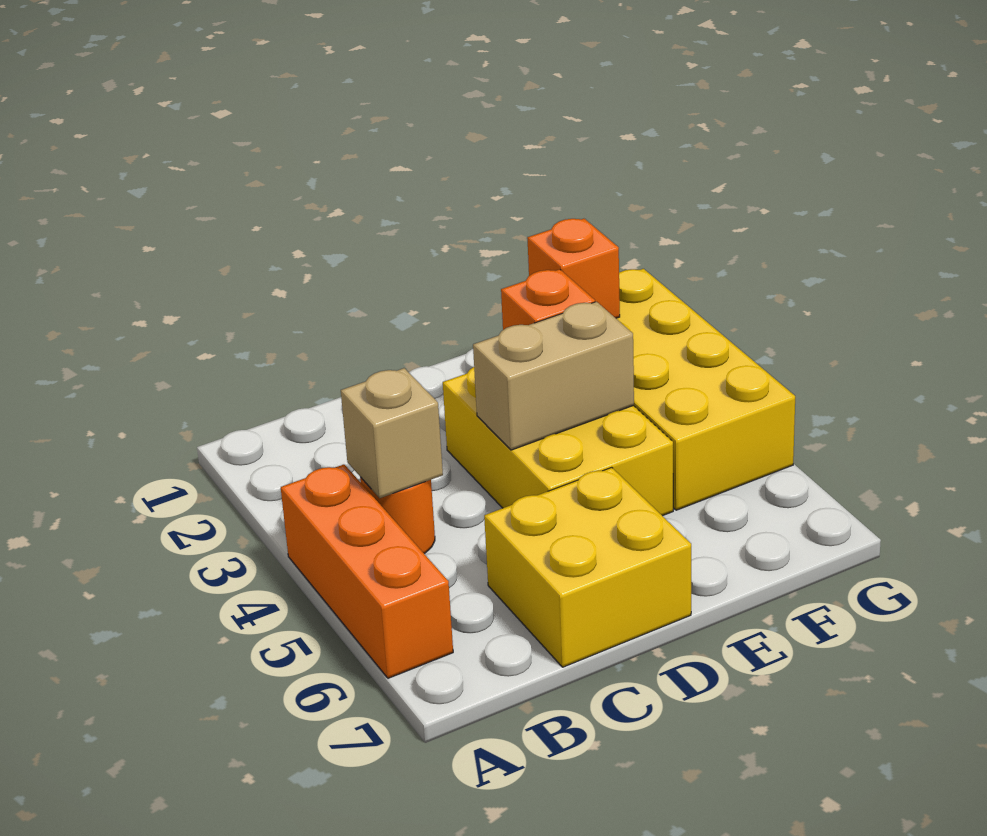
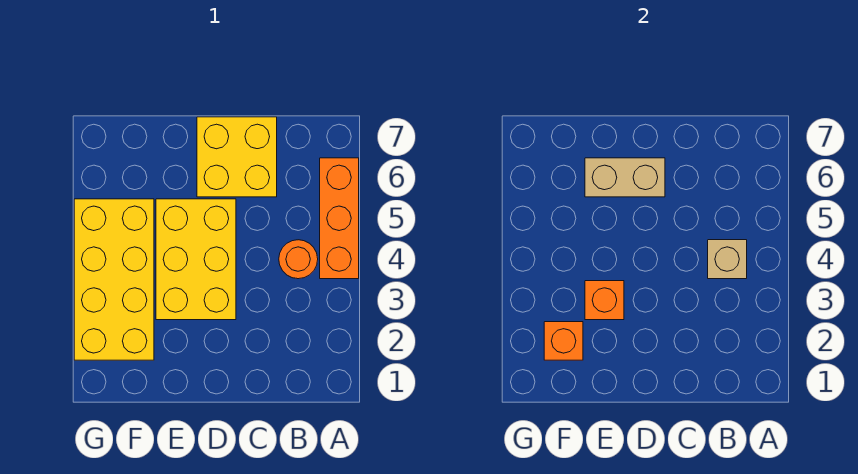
tan 1x2 brick [473,302,634,450] -> tan 1x2 brick moved to [585,158,665,197]

